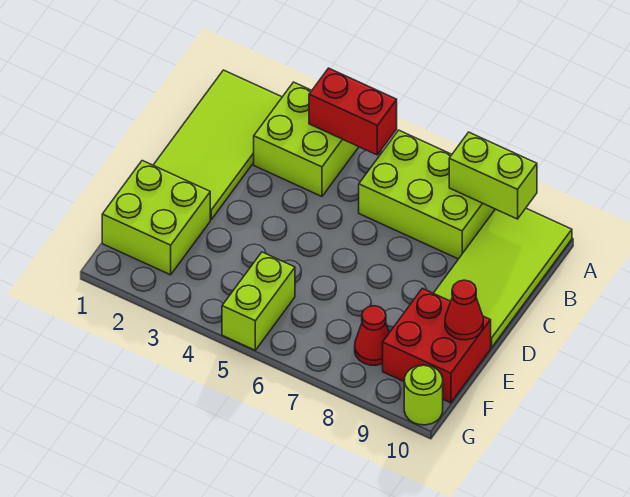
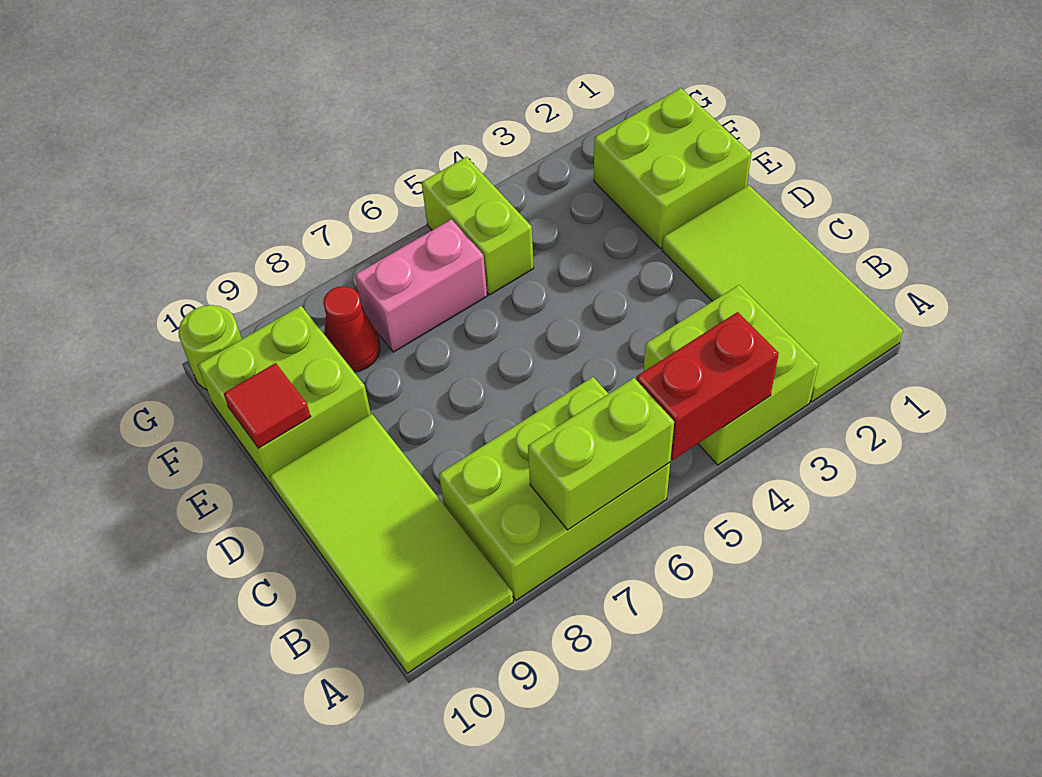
lime 1x2 brick [449,132,537,219] -> lime 1x2 brick moved to [528,378,674,530]
red 2x2 brick [383,288,491,403] -> lime 2x2 brick [198,306,371,485]
red 1x1 cone [445,280,483,340] -> red 1x1 tile [223,363,311,448]
none -> pink 1x2 brick [355,219,487,352]

